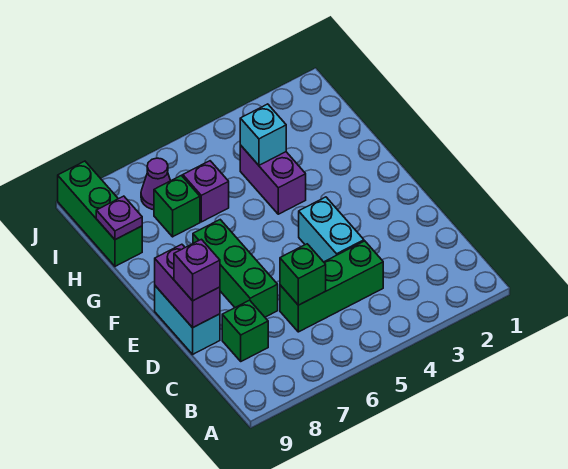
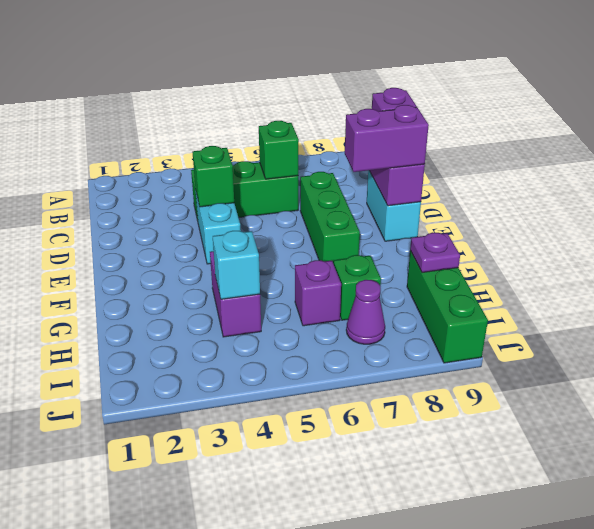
green 1x1 brick [222,300,268,361] -> green 1x1 brick moved to [193,146,234,207]
none -> purple 1x2 brick [345,105,429,172]

